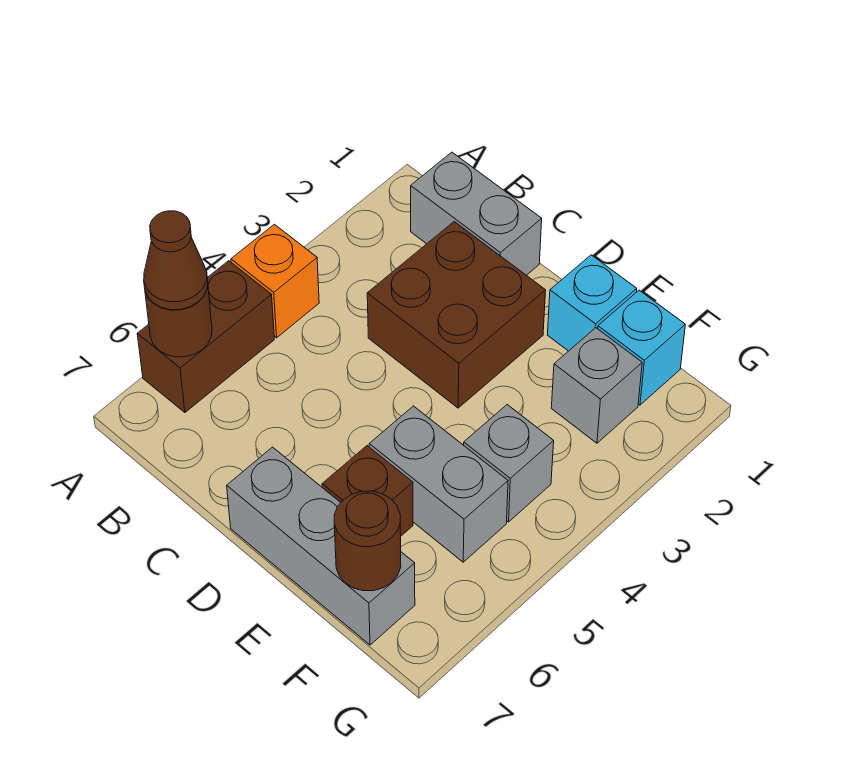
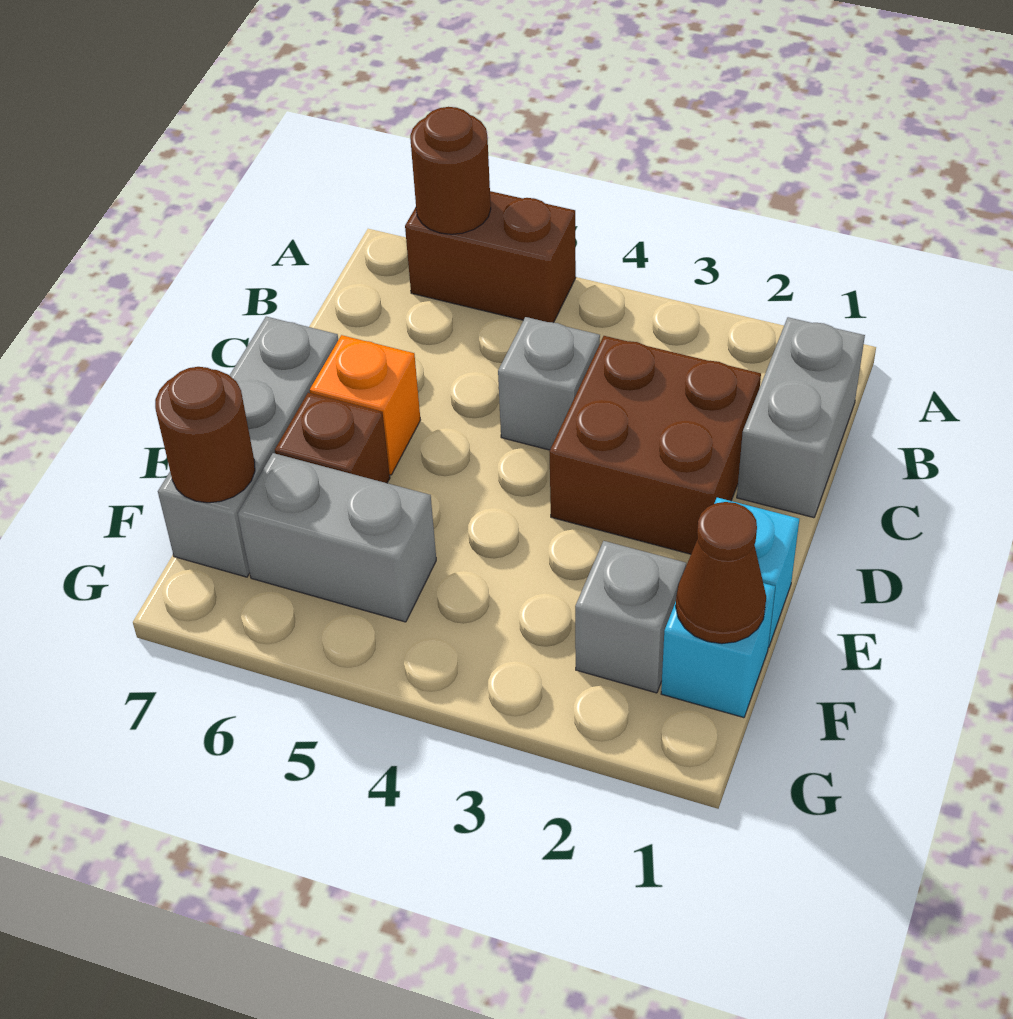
orange 1x1 brick [231,224,319,338] -> orange 1x1 brick moved to [310,335,420,475]
brown 1x1 cone [144,211,208,310] -> brown 1x1 cone moved to [676,502,766,644]
grey 1x2 brick [369,406,508,562] -> grey 1x2 brick turned to [238,453,436,622]
grey 1x1 brick [464,405,554,522] -> grey 1x1 brick moved to [498,317,600,450]

